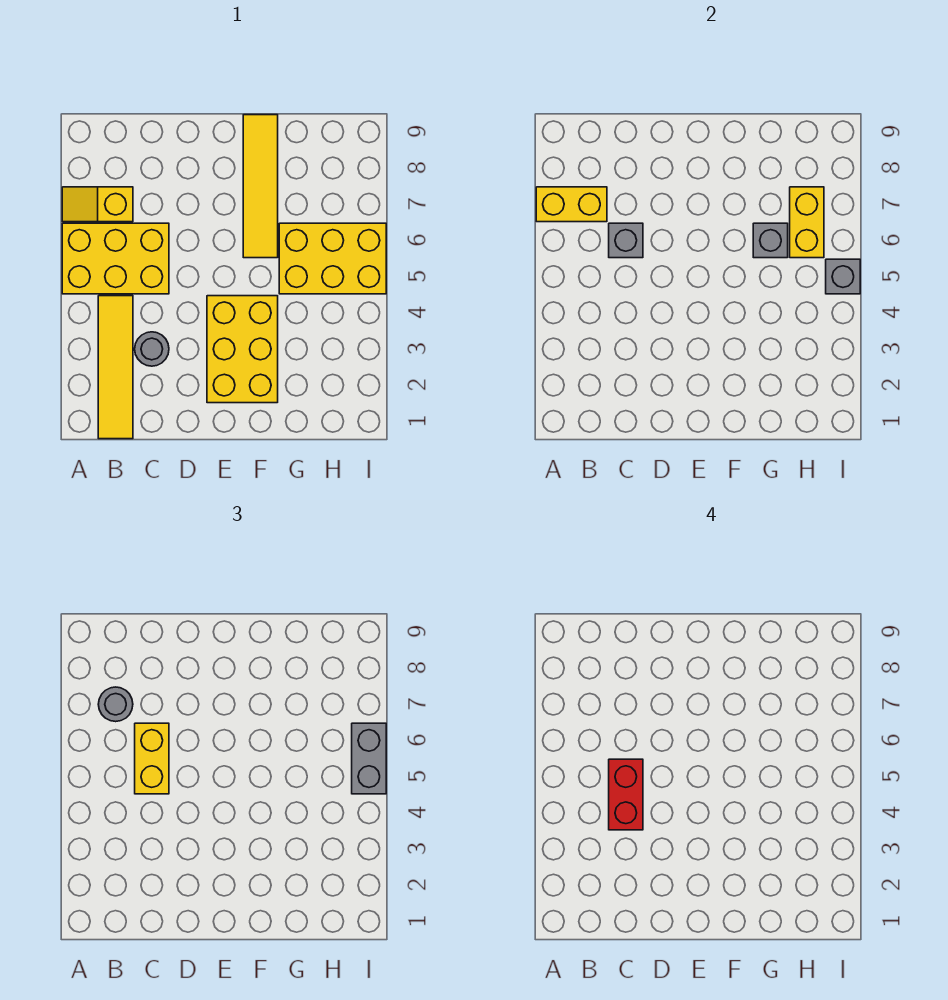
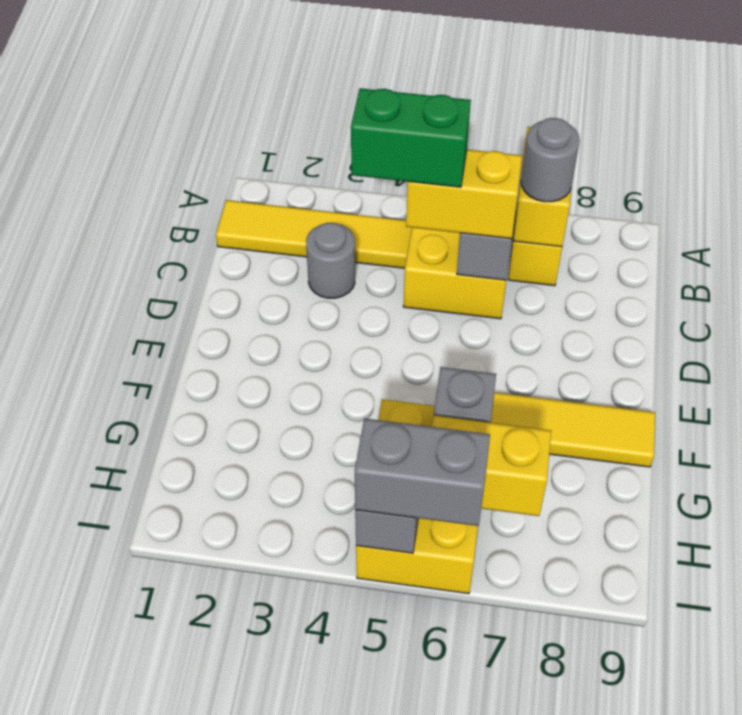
red 1x2 brick [609,759,643,830] -> green 1x2 brick [351,88,471,187]
yellow 2x3 brick [207,296,278,403] -> none

